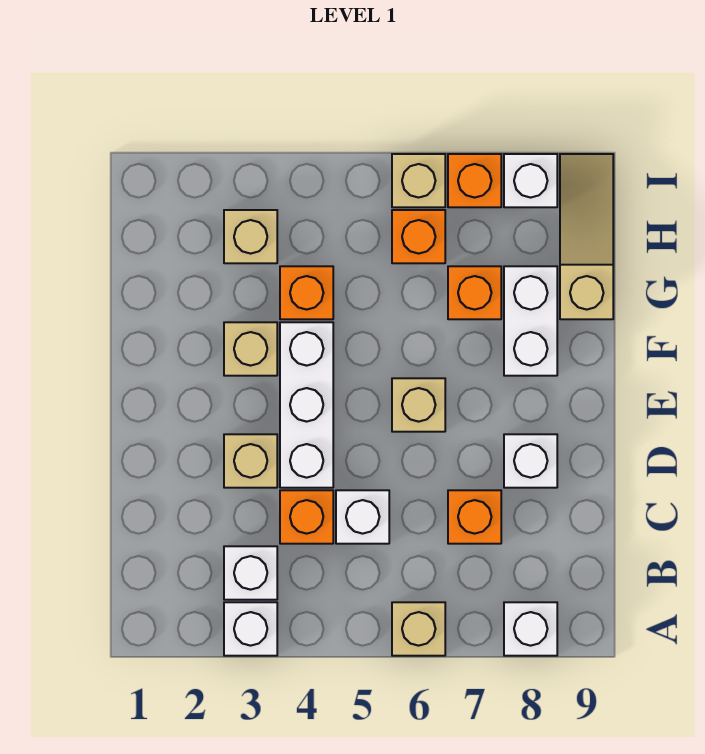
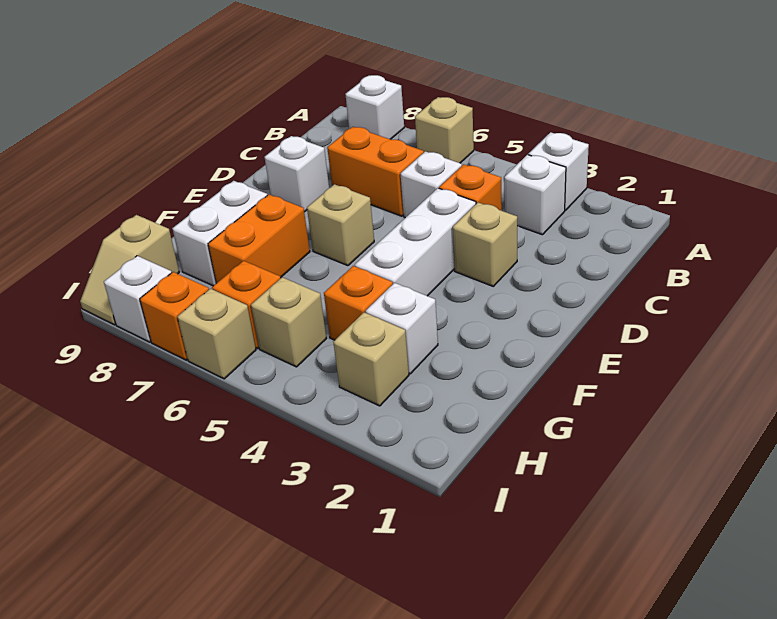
orange 1x1 brick [448,490,501,544] -> orange 1x2 brick [327,127,424,216]
tan 1x1 brick [224,322,277,376] -> tan 1x1 brick moved to [251,277,326,367]
none -> white 1x1 brick [366,283,438,374]
orange 1x1 brick [448,266,501,319] -> orange 1x2 brick [208,195,310,283]
tan 1x3 slope [560,154,613,319] -> tan 1x2 slope [80,215,179,325]

